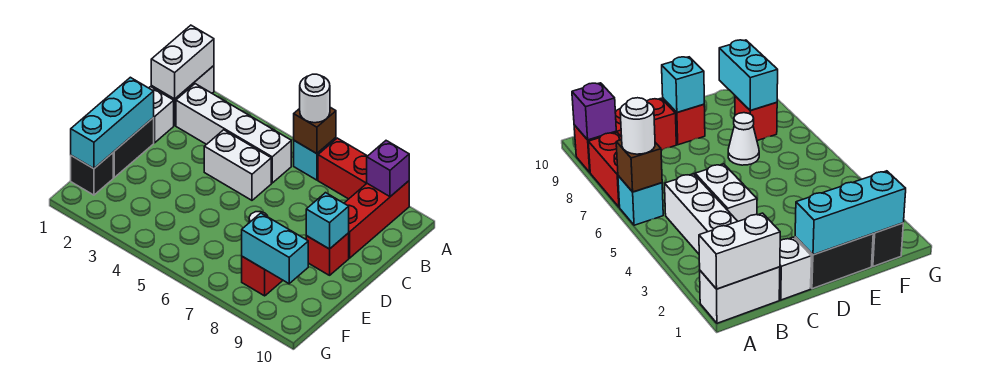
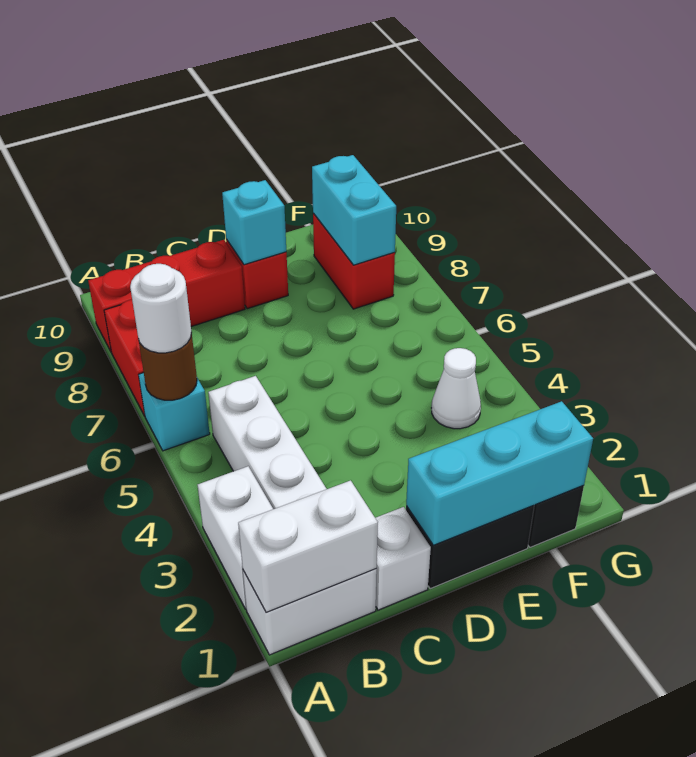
brown 1x1 brick [294,107,336,154] -> brown 1x1 round brick [139,334,197,400]
purple 1x1 brick [367,141,409,197] -> none
white 1x2 brick [204,130,271,200] -> white 1x2 brick moved to [198,466,273,609]
white 1x1 cone [728,113,759,165] -> white 1x1 cone moved to [432,348,481,429]
red 1x1 brick [242,257,283,296] -> red 1x2 brick [313,213,395,309]

